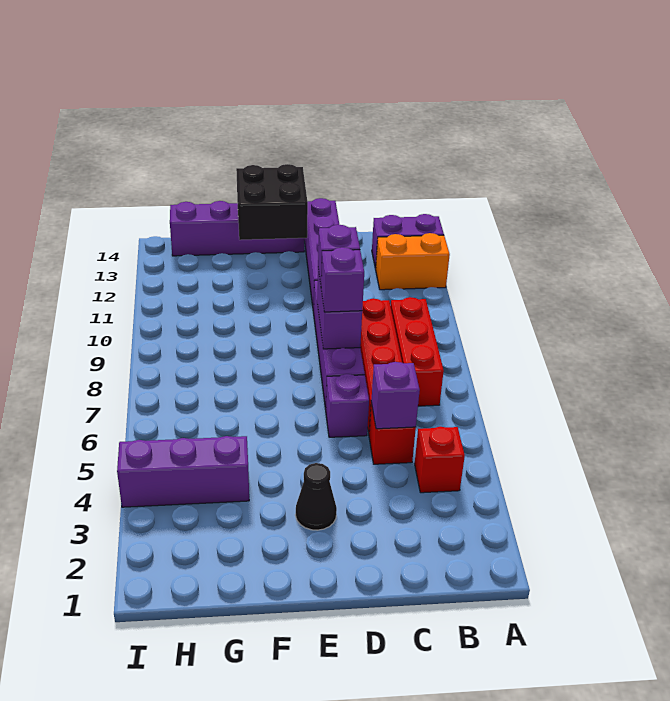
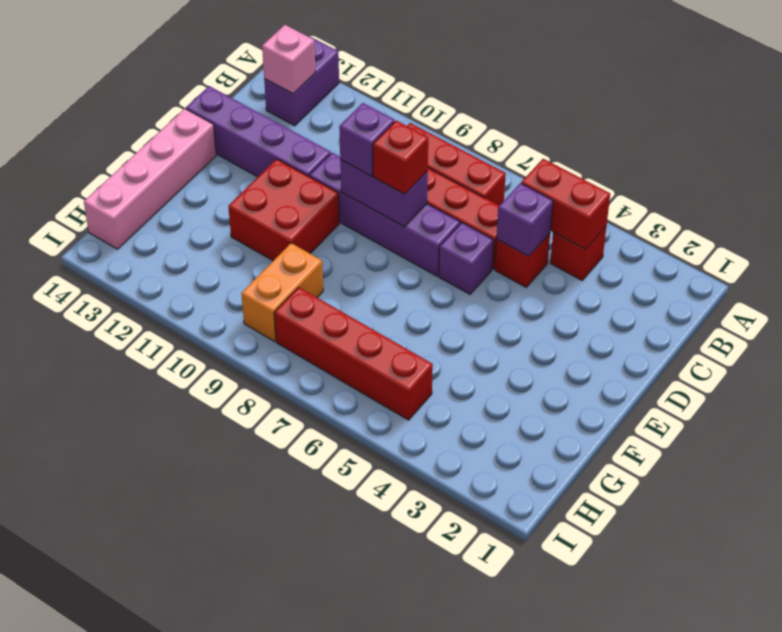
orange 1x2 brick [376,233,450,290] -> orange 1x2 brick moved to [241,243,323,341]
none -> red 1x2 brick [521,159,610,249]
none -> pink 1x1 brick [262,25,315,94]
purple 1x1 brick [321,247,364,312] -> red 1x1 brick [373,120,428,194]
black 1x1 cone [295,463,337,530] -> none
none -> red 2x2 brick [228,159,339,261]
black 2x2 brick [236,164,308,240] -> none
purple 1x4 brick [170,201,304,256] -> pink 1x4 brick [84,109,216,249]
purple 1x3 brick [117,436,249,507] -> none
none -> red 1x4 brick [274,287,433,420]

